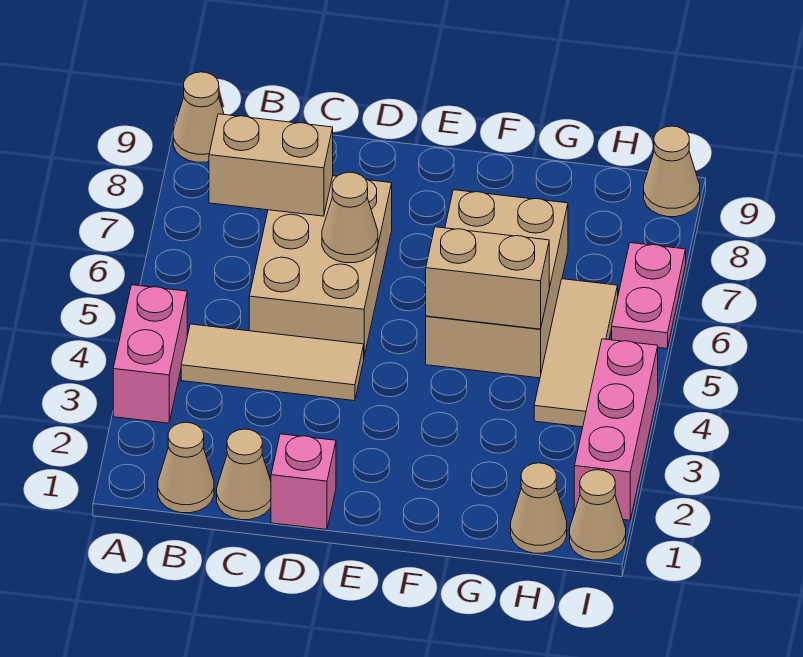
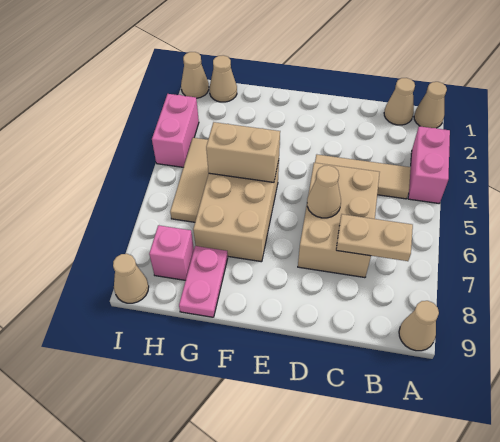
tan 1x2 brick [209,114,333,216] -> tan 1x2 plate [336,214,413,261]
tan 1x1 cone [217,429,271,520] -> tan 1x1 cone moved to [414,82,447,128]
pink 1x1 brick [271,434,336,529] -> pink 1x1 brick moved to [149,225,194,280]
pink 1x3 brick [574,339,658,520] -> pink 1x2 brick [152,94,199,167]
pink 1x2 plate [612,243,686,348] -> pink 1x2 plate moved to [179,246,228,317]

